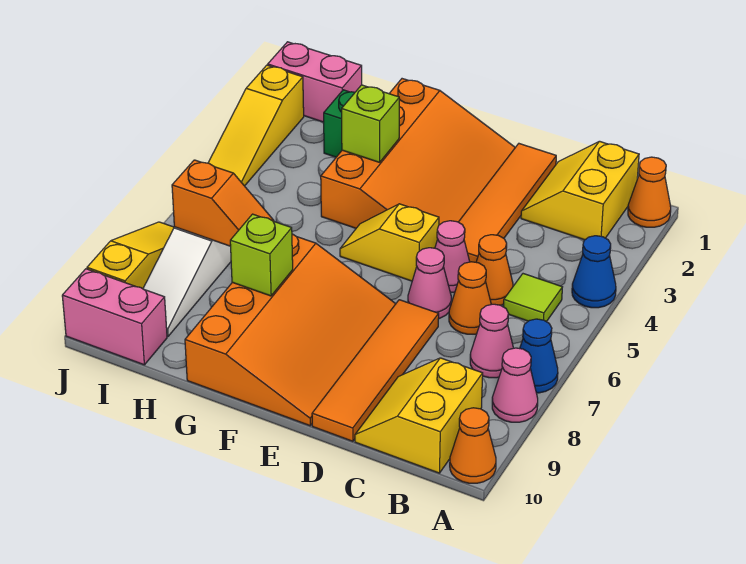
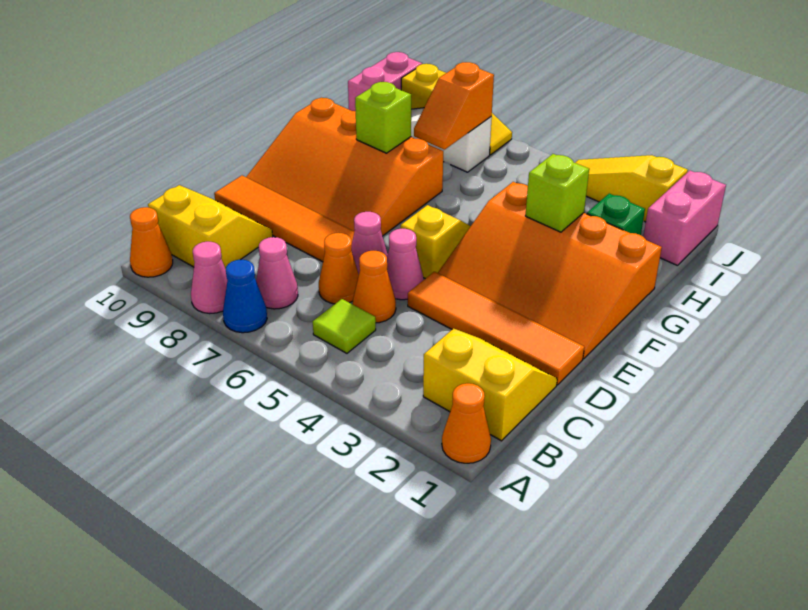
blue 1x1 cone [572,236,616,308] -> none

